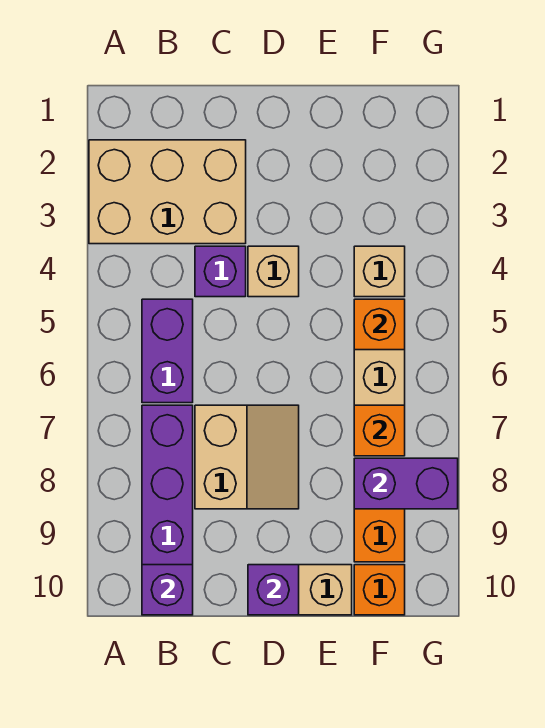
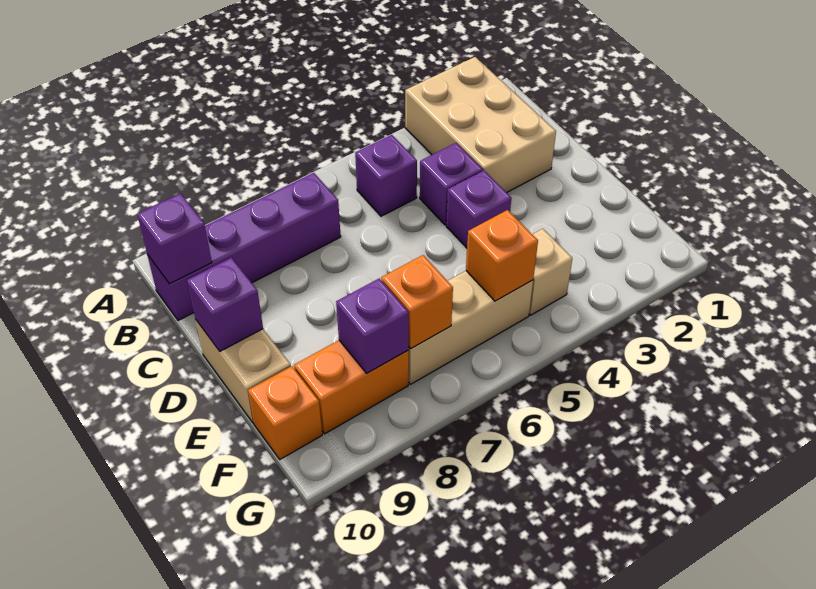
purple 1x2 brick [142,299,193,403] -> purple 1x1 brick [355,135,417,216]
tan 2x2 slope [195,405,299,509] -> none
tan 1x1 brick [248,246,299,297] -> purple 1x1 brick [446,171,511,248]
purple 1x2 brick [354,458,458,509] -> purple 1x1 brick [336,279,409,373]

